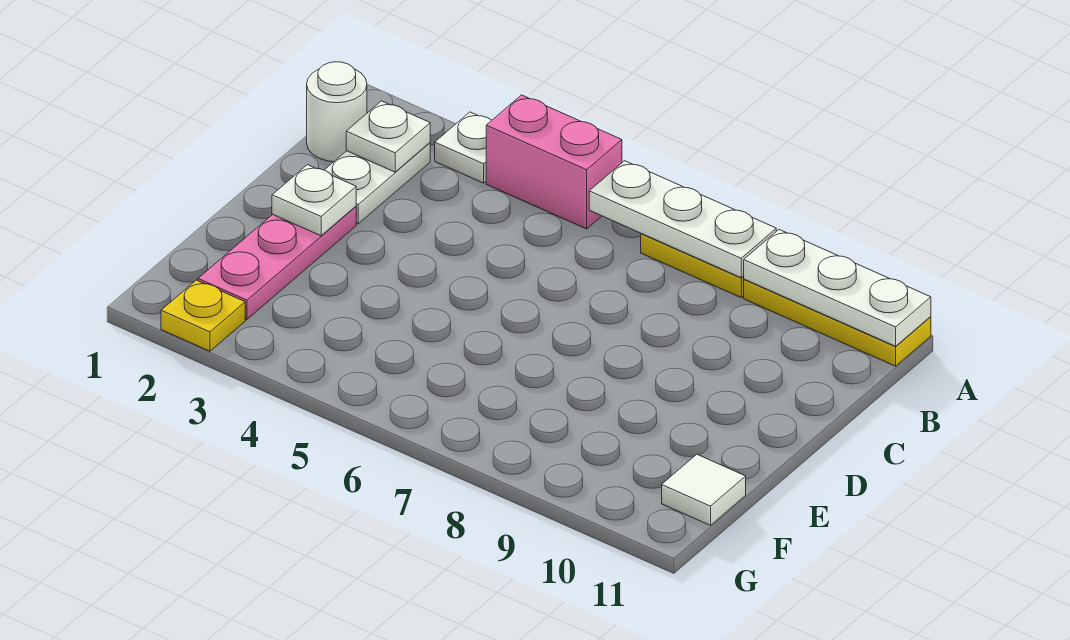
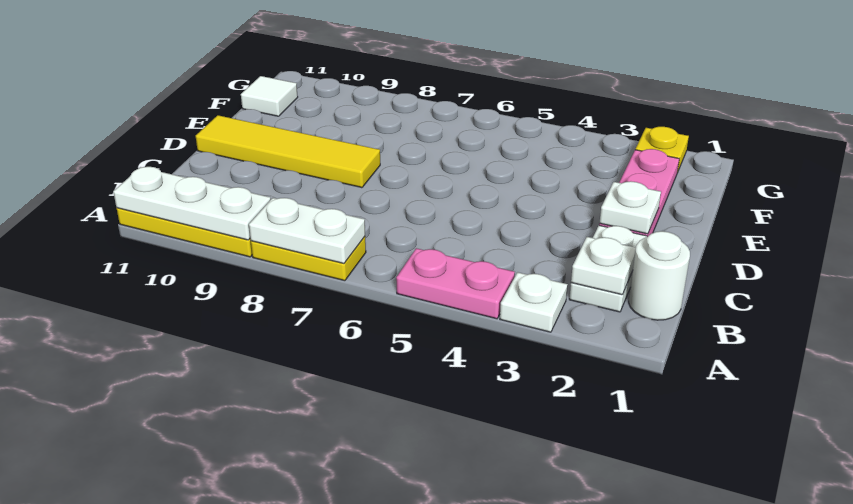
pink 1x2 brick [486,95,622,229] -> pink 1x2 plate [396,248,515,319]
white 1x3 plate [589,161,776,278] -> white 1x2 plate [249,198,365,264]
none -> yellow 1x4 tile [196,115,380,188]

